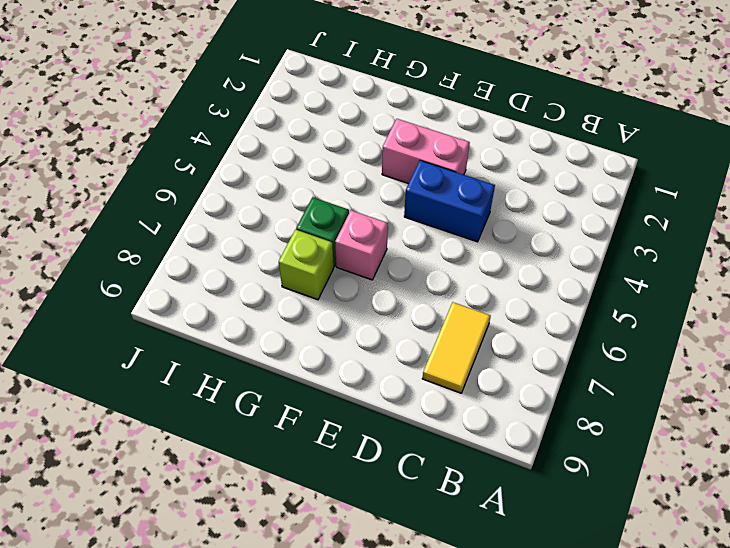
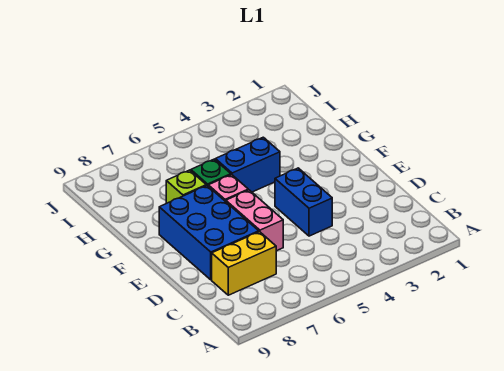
yellow 1x2 tile [422,302,491,393] -> yellow 1x2 brick [212,232,276,295]
none -> blue 2x3 brick [159,186,259,280]
pink 1x2 brick [382,119,470,184] -> pink 1x2 brick moved to [226,190,283,251]
none -> blue 1x2 brick [215,137,280,192]

